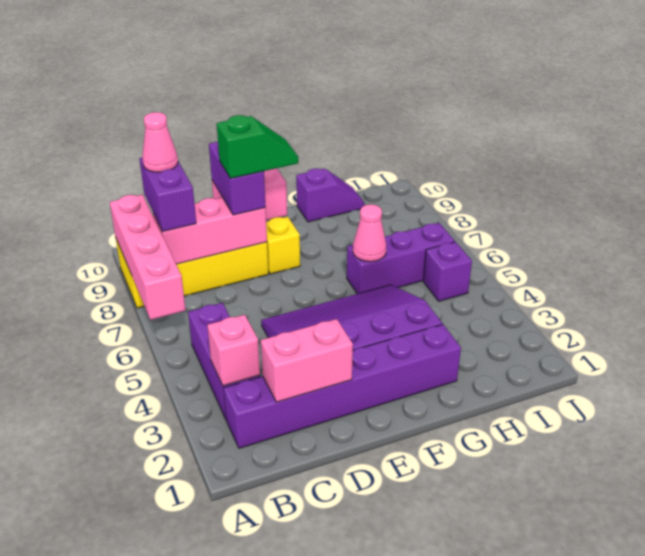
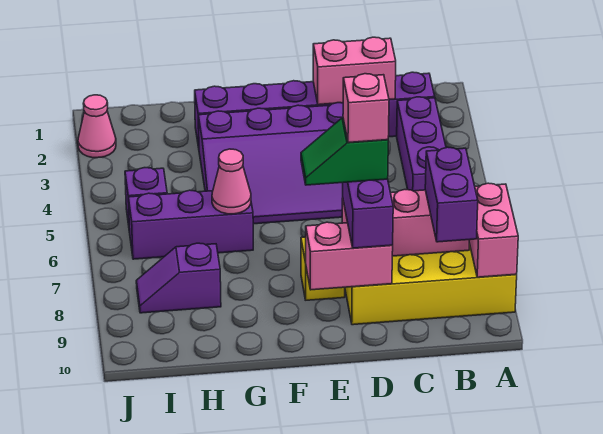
pink 1x4 brick [110,195,186,320] -> pink 1x2 brick [469,183,518,277]
pink 1x1 brick [207,315,260,386] -> pink 1x1 brick moved to [343,74,389,143]
pink 1x1 cone [142,112,178,172] -> pink 1x1 cone moved to [78,95,116,158]
purple 1x2 slope [296,169,364,222] -> purple 1x2 slope moved to [136,243,221,313]

